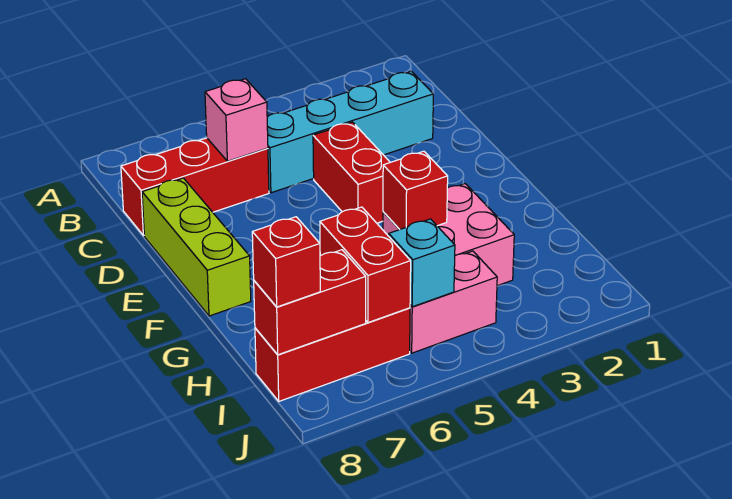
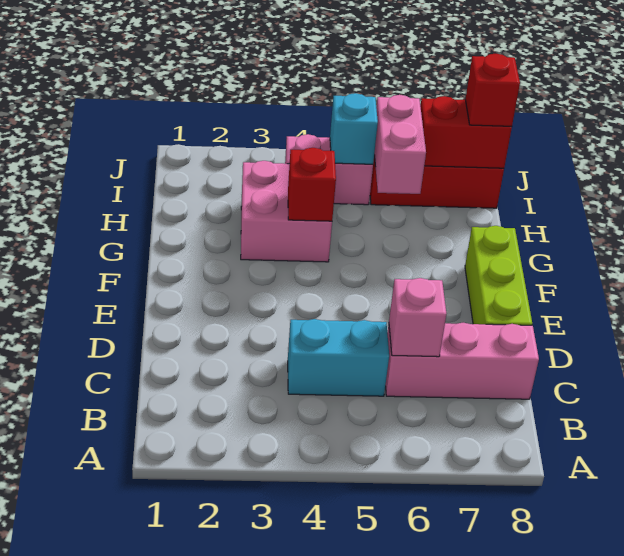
cyan 1x4 brick [267,71,433,193] -> cyan 1x2 brick [288,319,389,396]
red 1x3 brick [121,138,269,236] -> pink 1x3 brick [385,323,539,399]
red 1x2 brick [313,122,390,223] -> none
red 1x2 brick [320,207,411,323] -> pink 1x2 brick [374,95,426,194]

